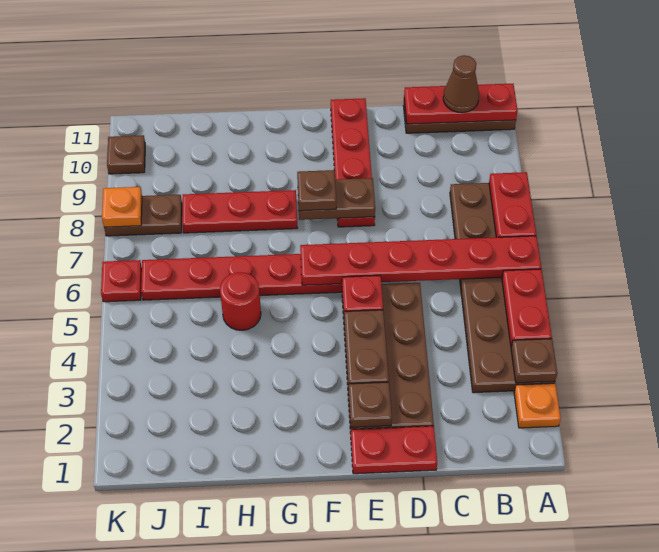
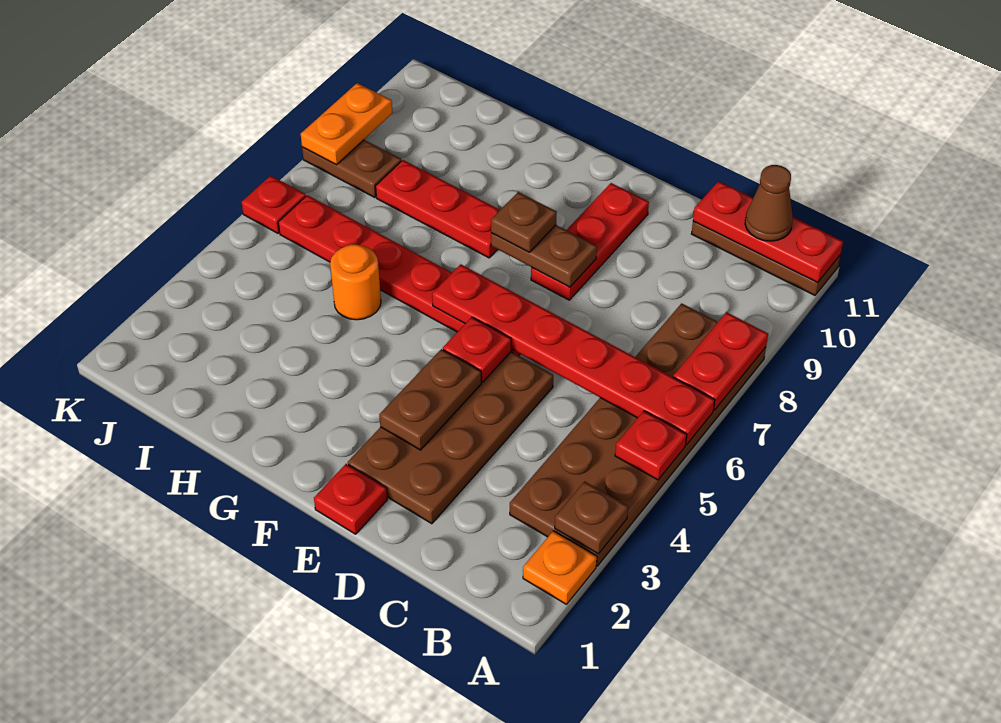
red 1x2 plate [502,269,552,346] -> red 1x1 plate [615,411,687,480]
red 1x2 plate [351,426,437,474] -> red 1x1 plate [314,464,387,534]
brown 1x1 plate [349,382,392,427] -> none
red 1x4 plate [331,98,375,227] -> red 1x3 plate [531,183,649,300]
red 1x1 round brick [220,272,261,330] -> orange 1x1 round brick [330,244,381,320]
orange 1x1 plate [102,187,142,227] -> orange 1x2 plate [301,83,392,165]
brown 1x1 plate [107,135,145,174] -> none

